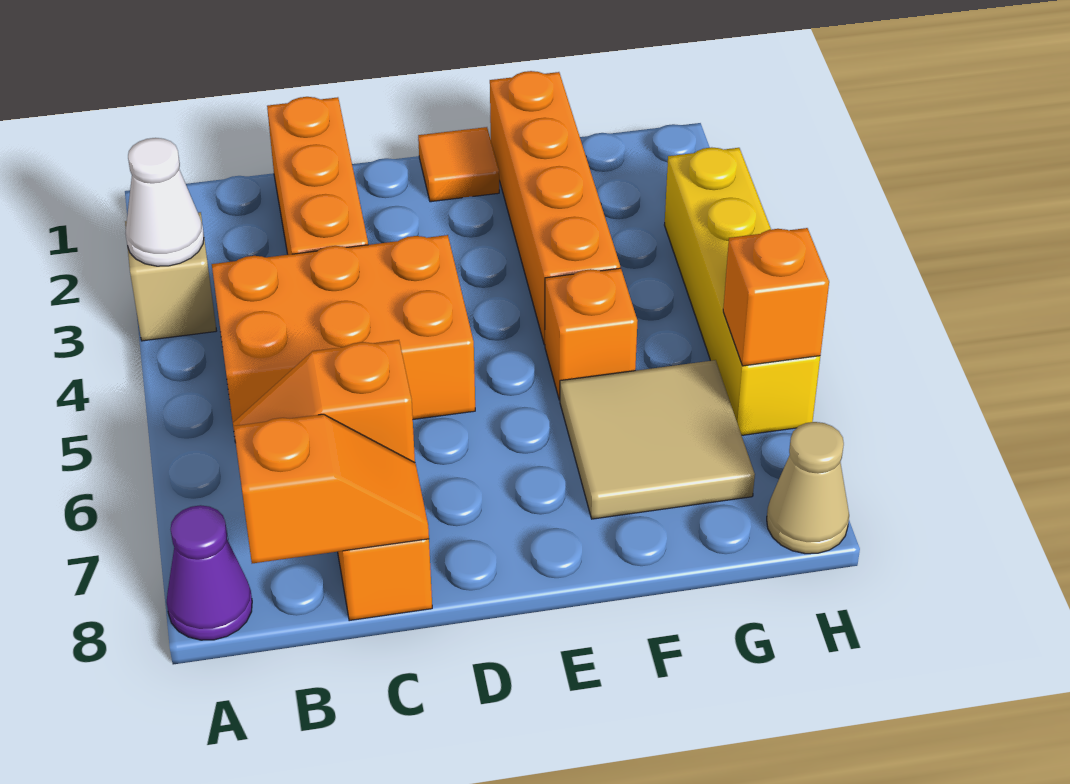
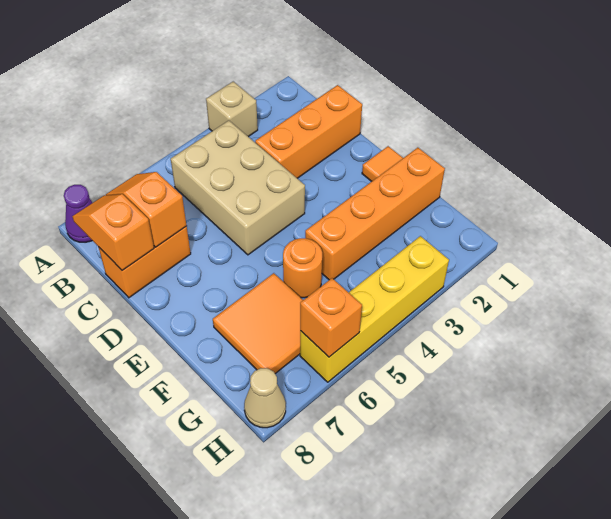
white 1x1 cone [125,138,204,266] -> none
orange 2x3 brick [212,235,475,436] -> tan 2x3 brick [171,120,305,255]
orange 1x2 slope [234,414,429,563] -> orange 1x2 slope turned to [72,194,154,270]
orange 1x1 brick [545,268,637,400] -> orange 1x1 round brick [283,238,322,298]
tan 2x2 tile [560,360,755,519] -> orange 2x2 tile [213,273,303,374]

